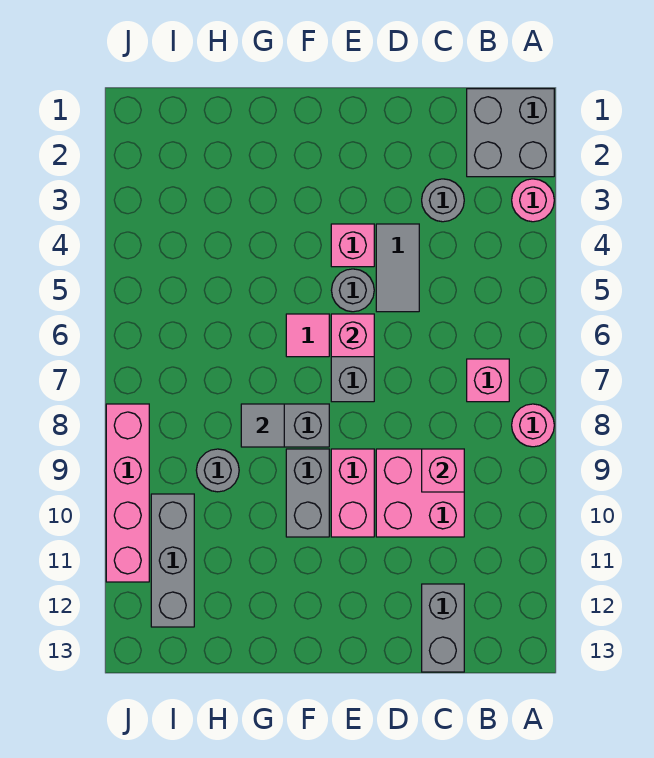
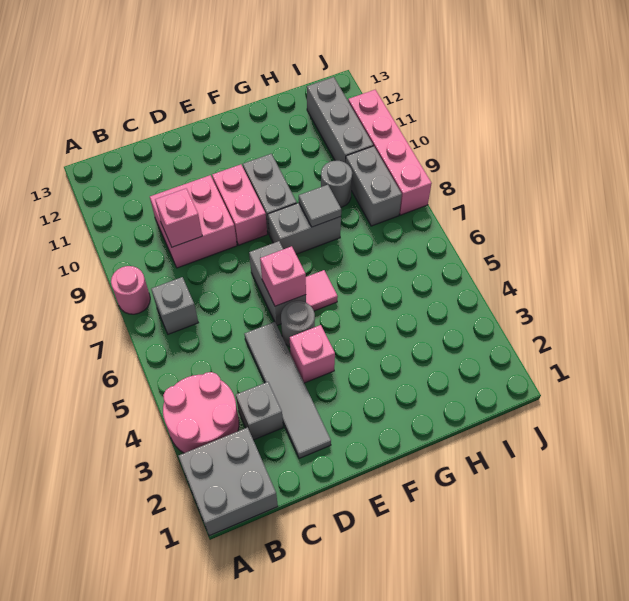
pink 1x1 round brick [512,179,554,222] -> pink 2x2 round brick [163,372,239,453]
pink 1x1 brick [467,359,509,402] -> grey 1x1 brick [151,277,198,334]
grey 1x1 round brick [422,179,464,222] -> grey 1x1 brick [236,382,283,440]
grey 1x2 brick [422,584,464,672] -> grey 1x2 brick moved to [346,146,402,226]
grey 1x2 tile [376,224,419,312] -> grey 1x4 tile [245,322,331,459]

